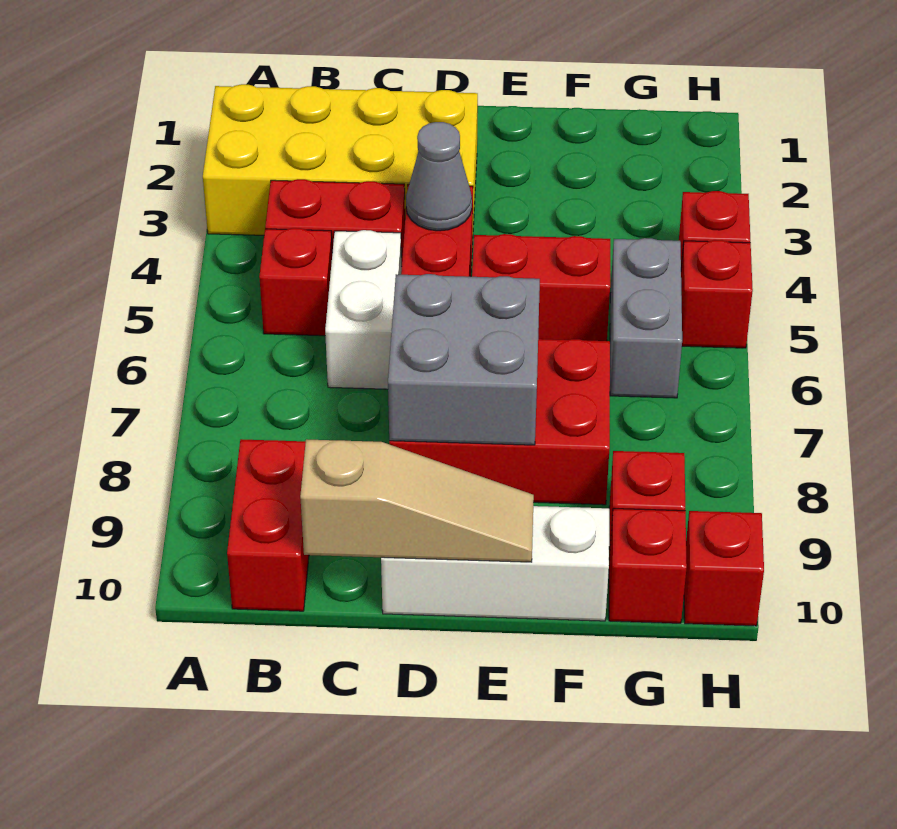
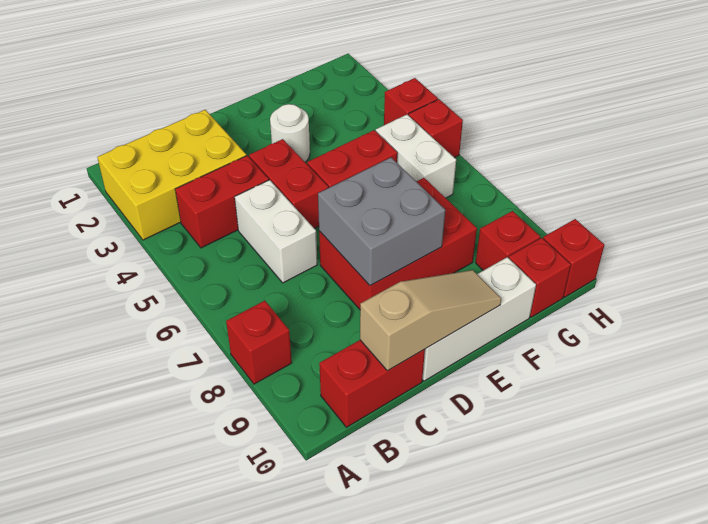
yellow 2x4 brick [203,84,478,235] -> yellow 2x3 brick [97,110,246,240]
red 1x1 brick [259,228,332,336] -> red 1x1 brick moved to [226,301,292,384]
red 1x2 brick [227,439,309,611] -> red 1x2 brick turned to [319,340,425,427]
grey 1x1 cone [406,122,472,231] -> none
none -> white 1x1 round brick [270,104,310,162]
grey 1x2 brick [610,238,682,398] -> white 1x2 brick [376,115,456,198]

